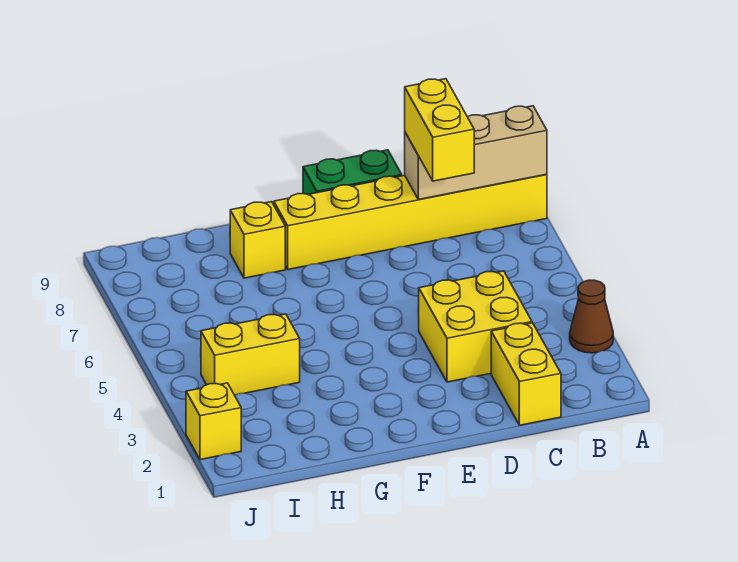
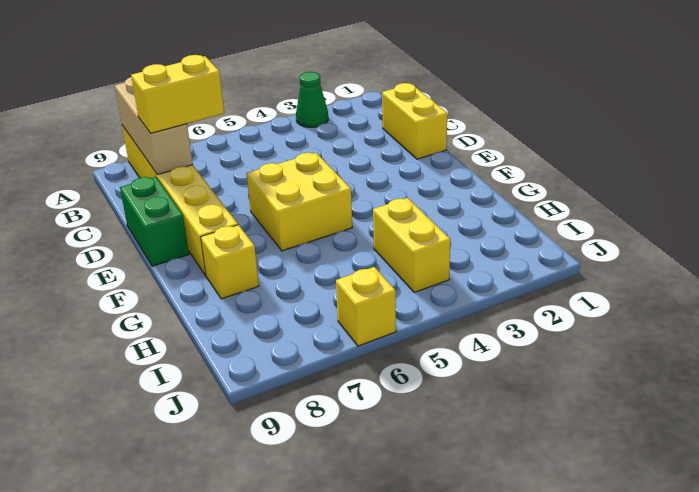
brown 1x1 cone [570,280,613,353] -> green 1x1 cone [296,72,328,127]
yellow 1x2 brick [491,323,561,425] -> yellow 1x2 brick turned to [382,83,447,159]
yellow 2x2 brick [418,271,532,382] -> yellow 2x2 brick moved to [247,153,352,251]
yellow 1x1 brick [186,383,241,460] -> yellow 1x1 brick moved to [336,267,396,346]

